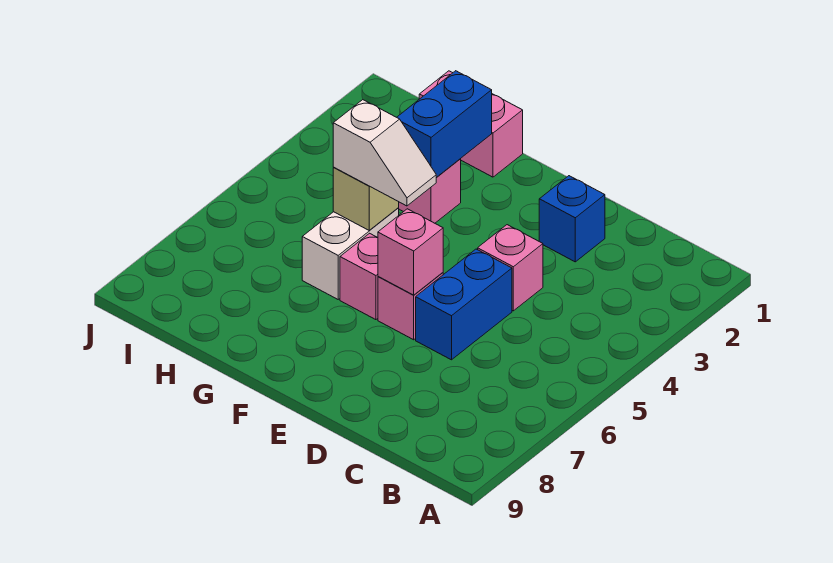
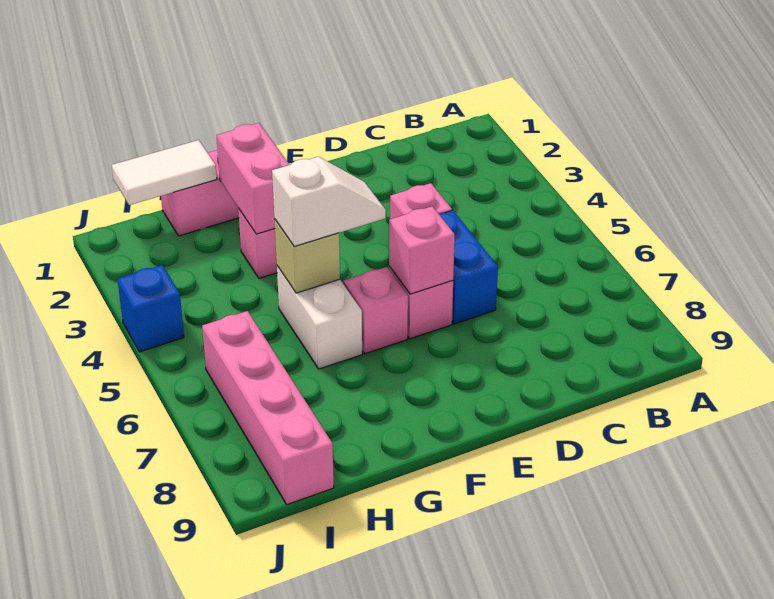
blue 1x1 brick [539,176,605,262] -> blue 1x1 brick moved to [118,265,184,352]
blue 1x2 brick [397,71,492,178] -> pink 1x2 brick [217,123,289,234]
none -> white 1x2 tile [112,140,217,205]
none -> pink 1x4 brick [202,311,334,505]

